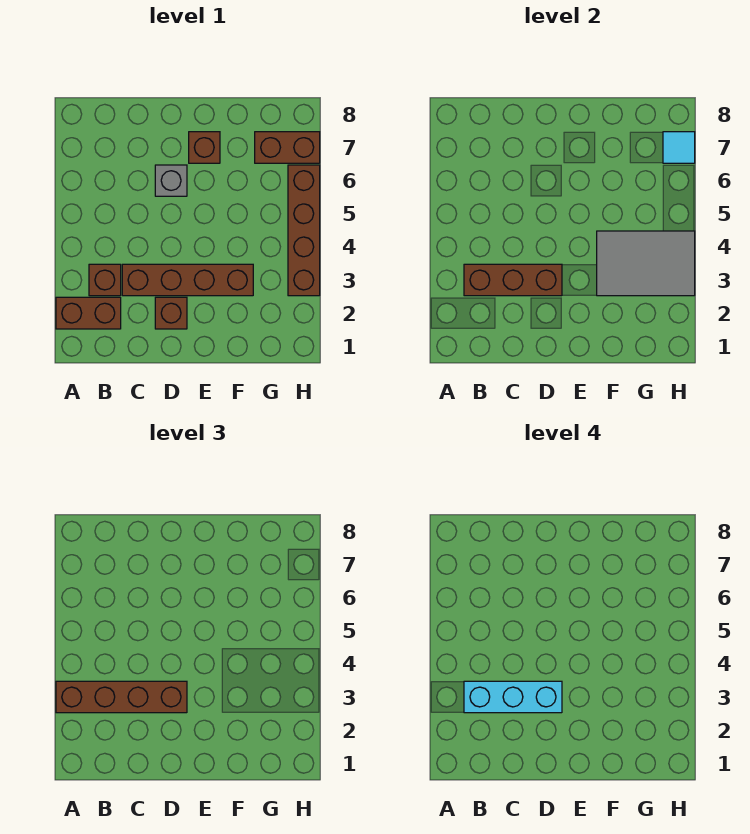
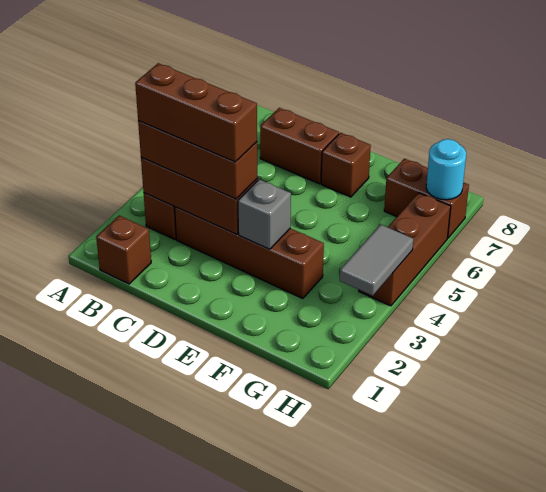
brown 1x2 brick [56,297,121,329] -> brown 1x2 brick moved to [260,108,339,184]
brown 1x4 brick [56,681,187,713] -> brown 1x3 brick [138,121,257,199]
cyan 1x3 brick [464,681,562,713] -> brown 1x3 brick [135,63,257,162]
brown 1x1 brick [155,297,187,329] -> brown 1x1 brick moved to [96,216,151,284]
grey 1x1 brick [155,165,187,196] -> grey 1x1 brick moved to [238,179,291,249]
grey 2x3 tile [597,231,695,296] -> grey 1x2 tile [340,225,413,296]
brown 1x4 brick [288,165,320,296] -> brown 1x3 brick [359,193,451,306]
cyan 1x1 tile [663,132,695,163] -> cyan 1x1 round brick [426,139,466,200]

